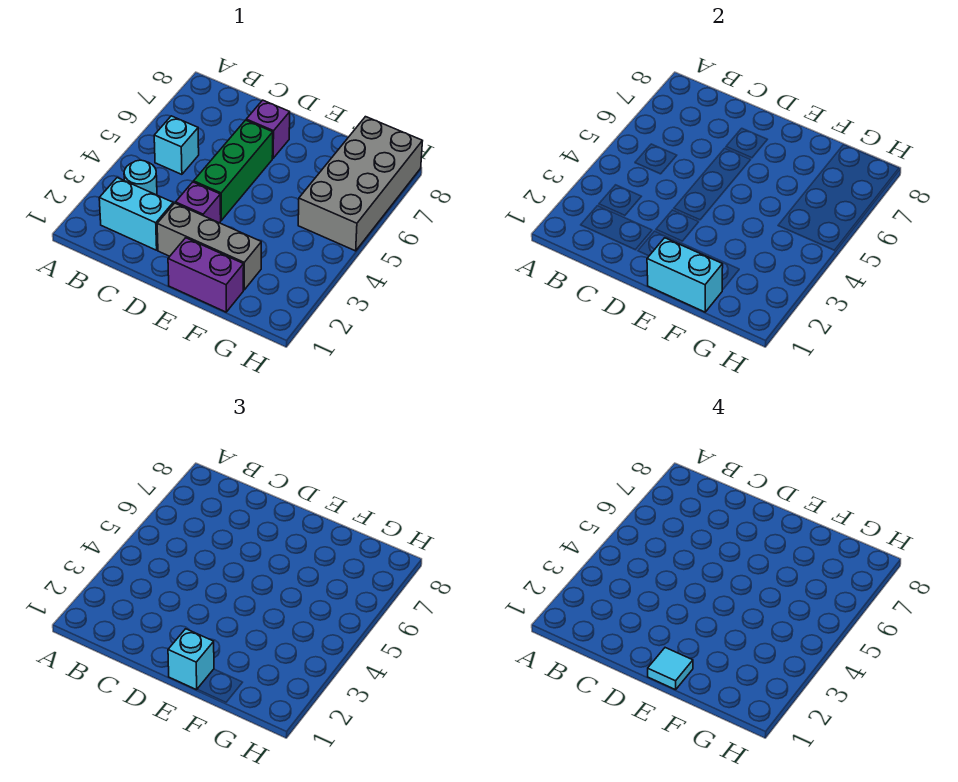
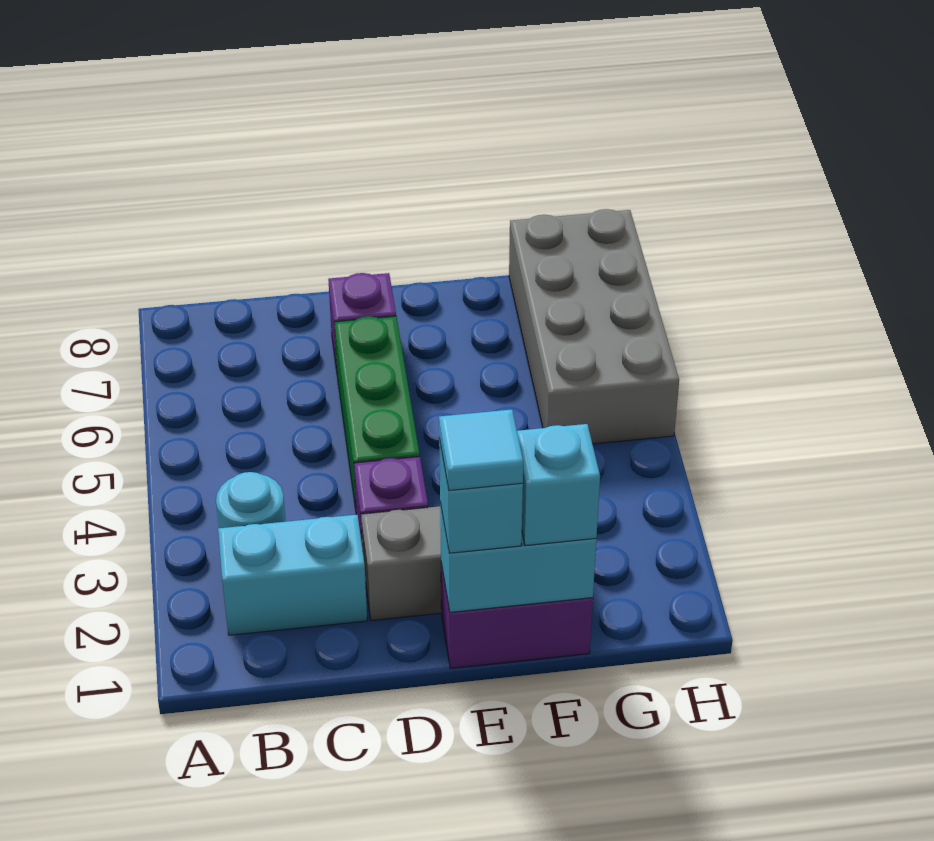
cyan 1x1 brick [154,116,199,174] -> cyan 1x1 brick moved to [517,424,600,546]

